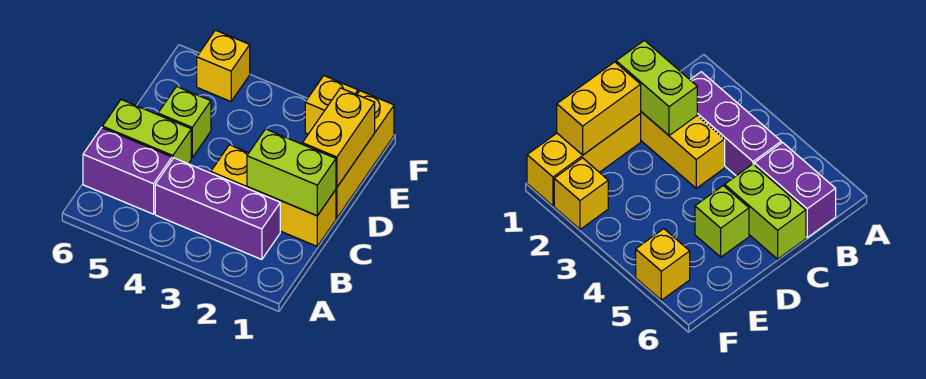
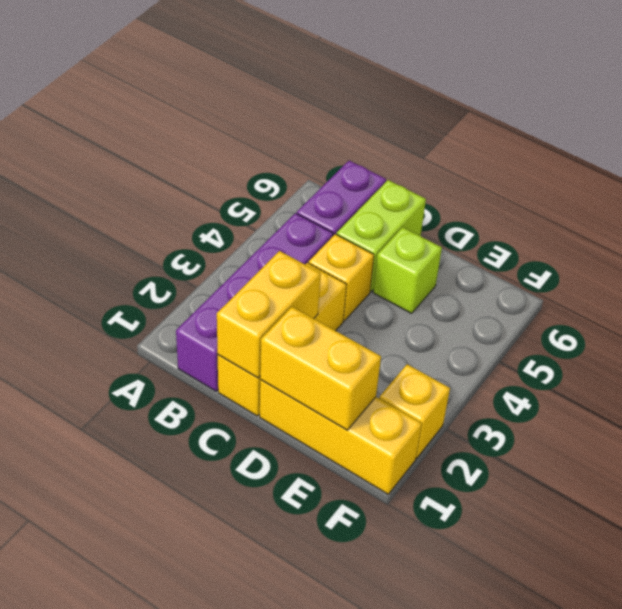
purple 1x3 brick [155,158,280,260] -> purple 1x4 brick [176,213,333,391]
lime 1x2 brick [247,129,336,216] -> yellow 1x2 brick [217,251,321,378]
yellow 1x1 brick [197,30,250,102] -> yellow 1x1 brick moved to [309,234,374,321]

